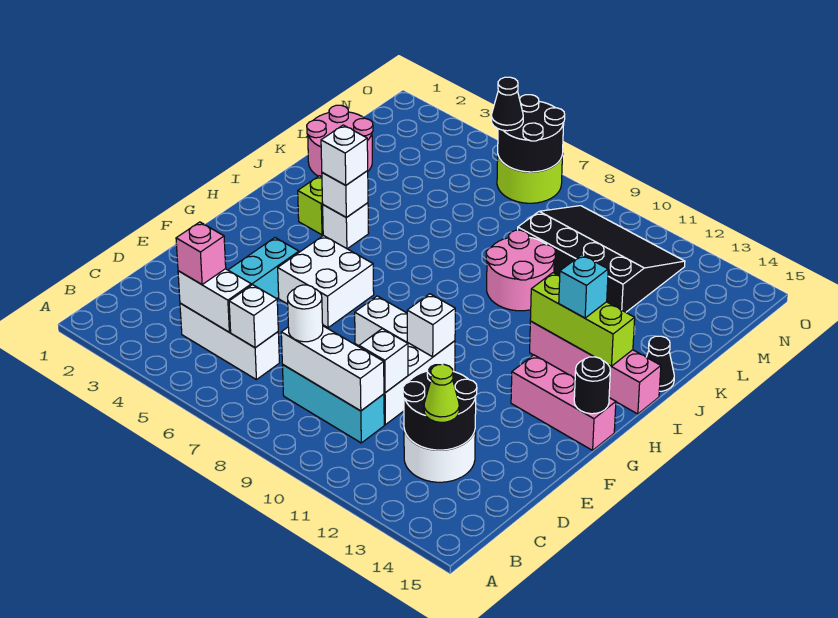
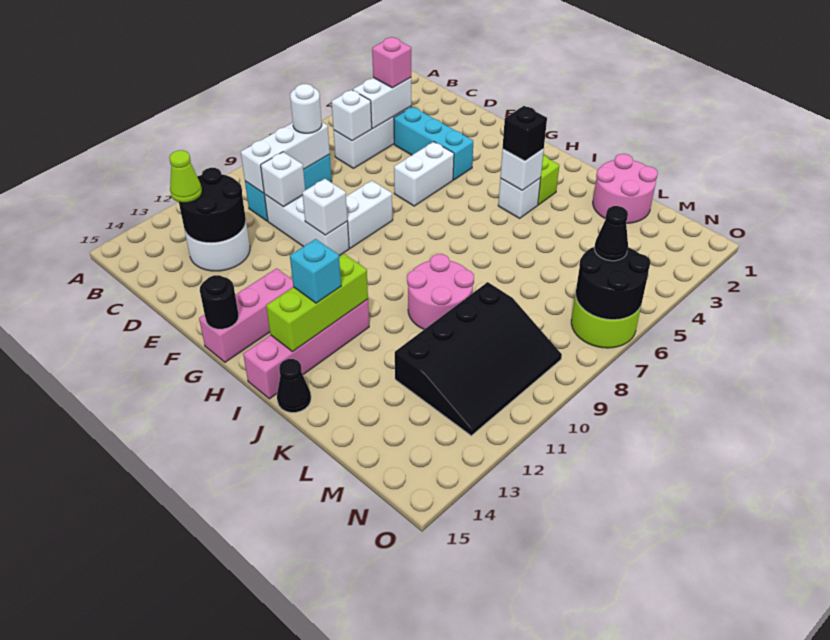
white 2x2 brick [278,235,374,328] -> white 1x2 brick [394,142,454,206]
white 1x1 brick [321,125,368,185] -> black 1x1 brick [502,106,547,161]

